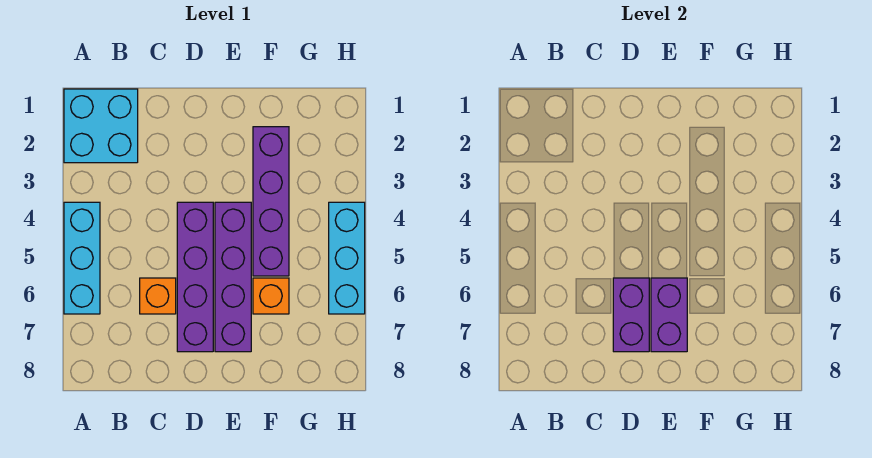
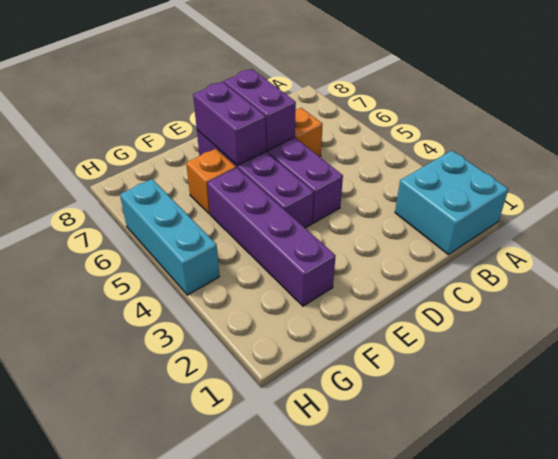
cyan 1x3 brick [64,202,100,314] -> none

